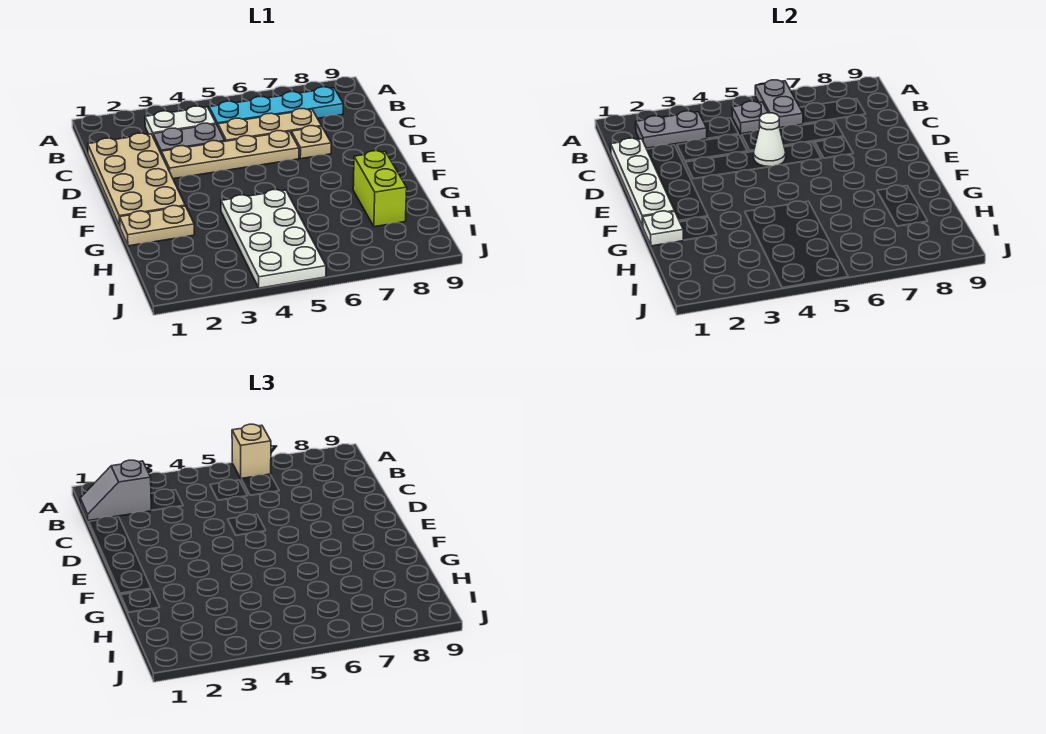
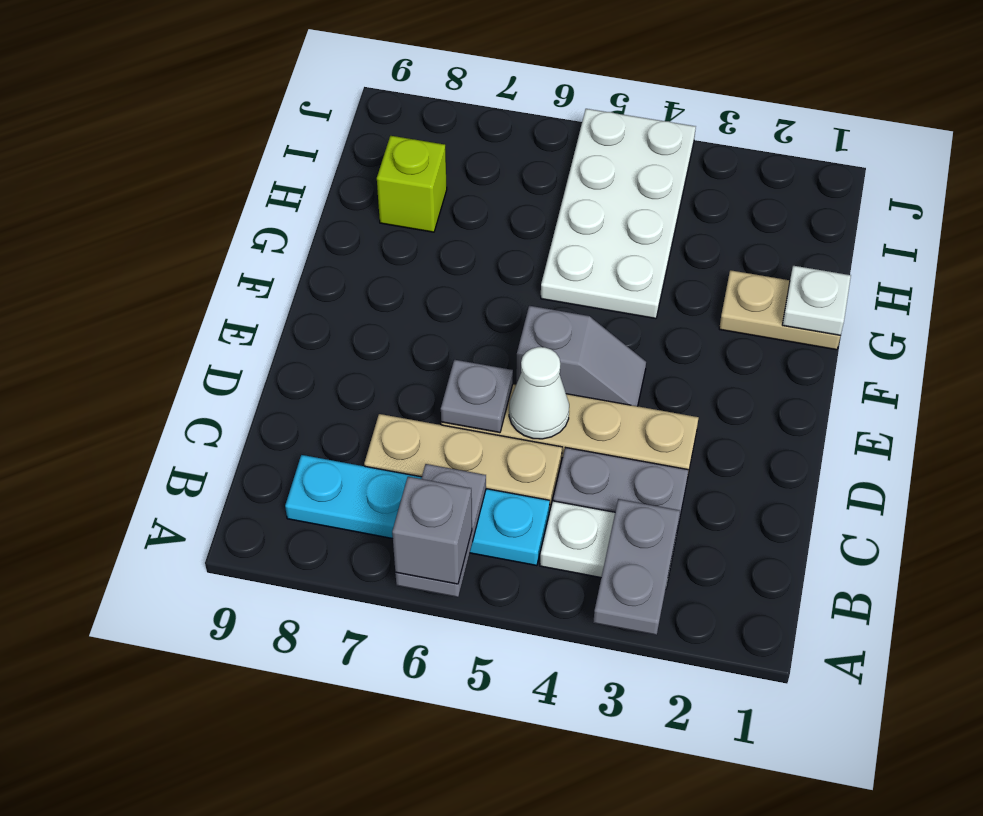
tan 1x1 brick [232,424,271,479] -> grey 1x1 brick [392,477,472,584]
grey 1x2 slope [80,460,152,521] -> grey 1x2 slope moved to [516,306,646,406]
grey 1x2 plate [636,111,707,148] -> grey 1x2 plate turned to [593,499,680,635]
grey 1x1 plate [732,101,768,134] -> grey 1x1 plate moved to [441,360,513,433]
tan 2x4 plate [88,133,185,226] -> none
white 1x4 plate [611,138,675,226] -> none
tan 1x1 plate [291,126,331,159] -> none
lime 1x2 brick [353,151,407,227] -> lime 1x1 brick [377,136,447,232]

